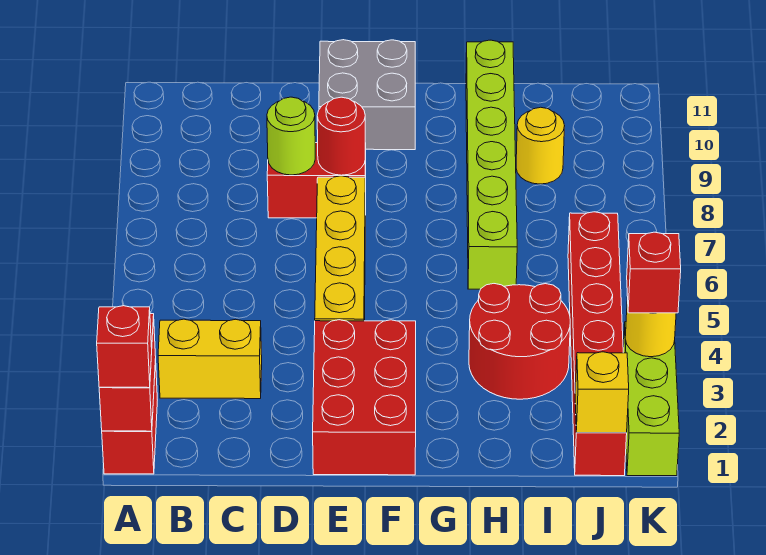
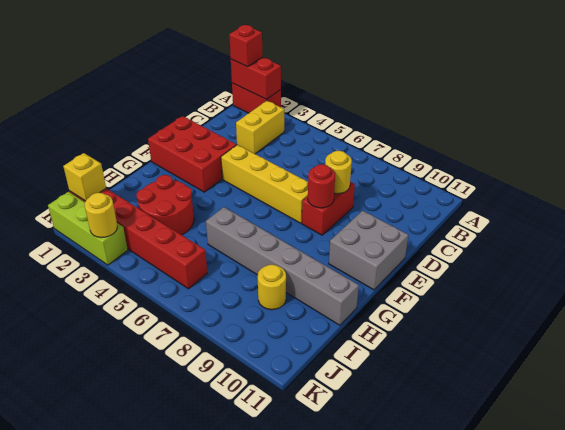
lime 1x1 round brick [267,97,315,175] -> yellow 1x1 round brick [325,151,352,194]
lime 1x6 brick [466,40,517,289] -> grey 1x6 brick [206,207,359,325]
red 1x1 brick [627,232,681,313] -> none

